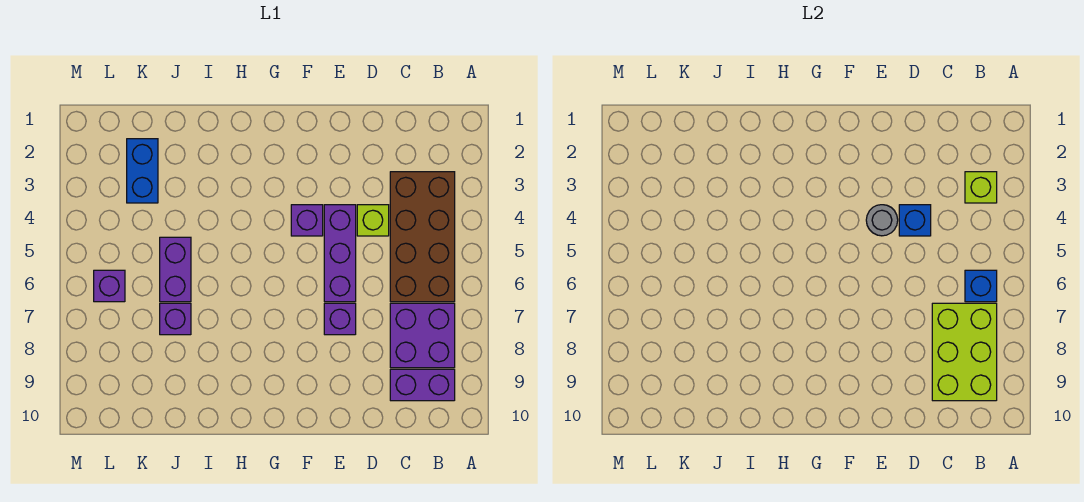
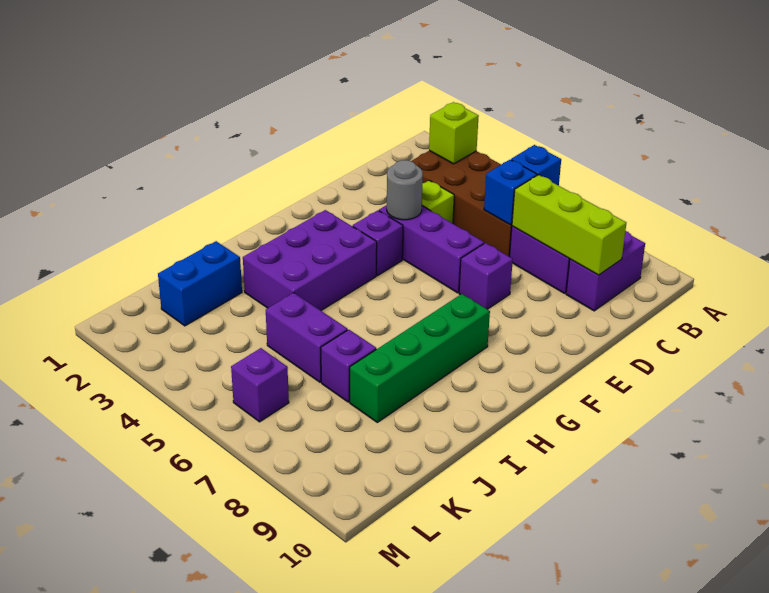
lime 2x3 brick [932,303,997,401] -> lime 1x3 brick [512,175,626,275]
blue 1x1 brick [899,205,931,236] -> blue 1x1 brick moved to [484,160,537,225]
none -> purple 2x3 brick [243,210,377,310]
none -> green 1x4 brick [350,294,490,422]
blue 1x2 brick [127,139,158,203] -> blue 1x2 brick turned to [158,241,242,326]

